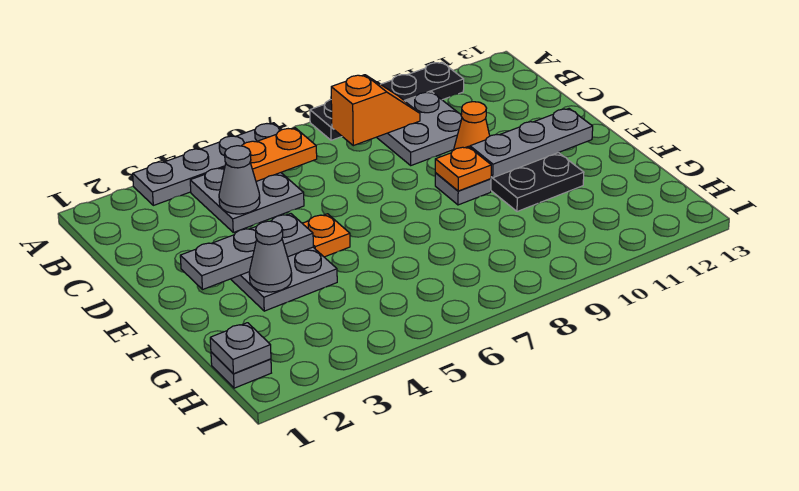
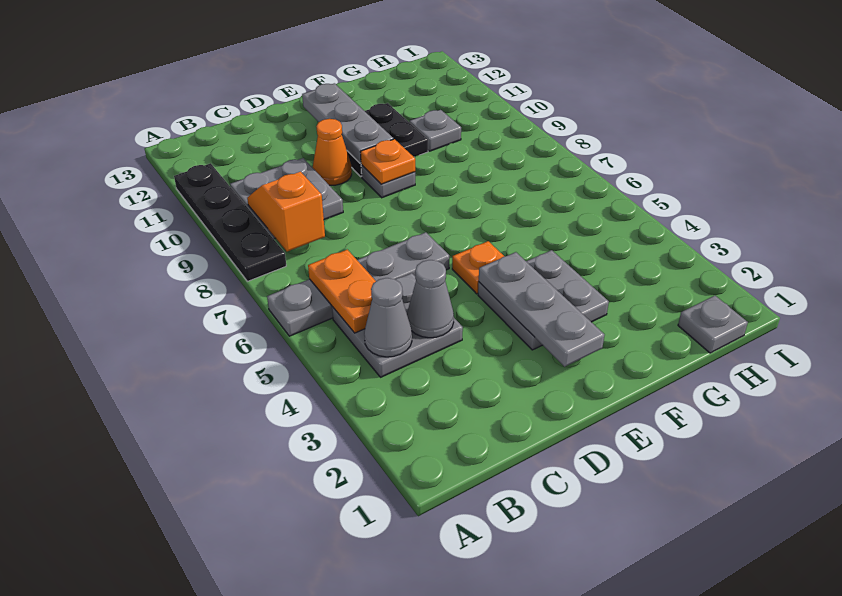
grey 1x4 plate [133,123,282,205] -> grey 1x4 plate turned to [267,232,449,336]
grey 1x1 cone [249,221,292,292] -> grey 1x1 cone moved to [364,278,412,357]
grey 1x1 plate [210,323,271,374] -> grey 1x1 plate moved to [410,110,461,151]

